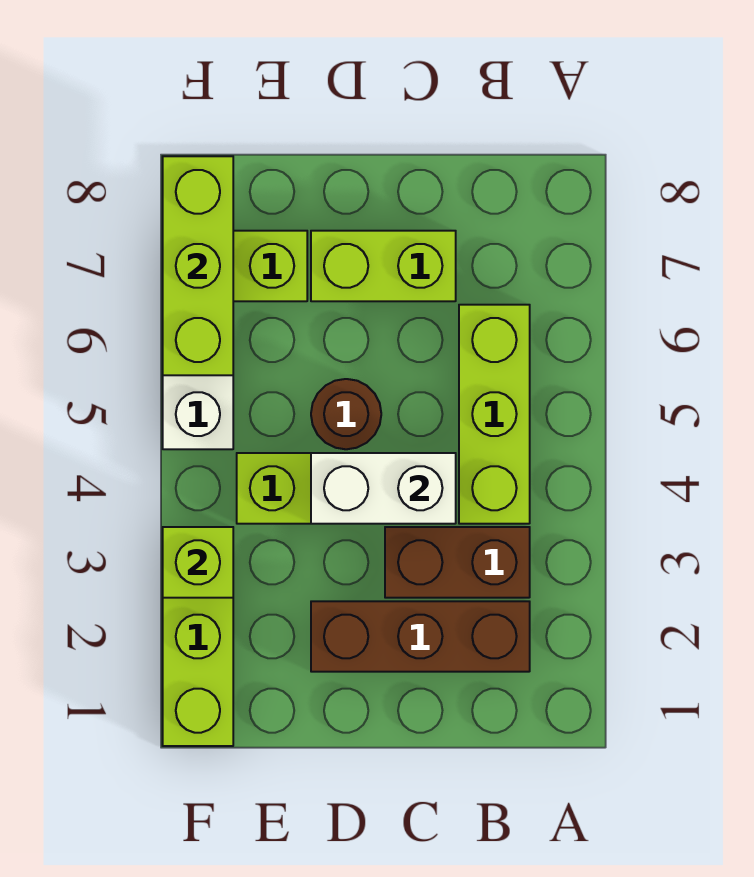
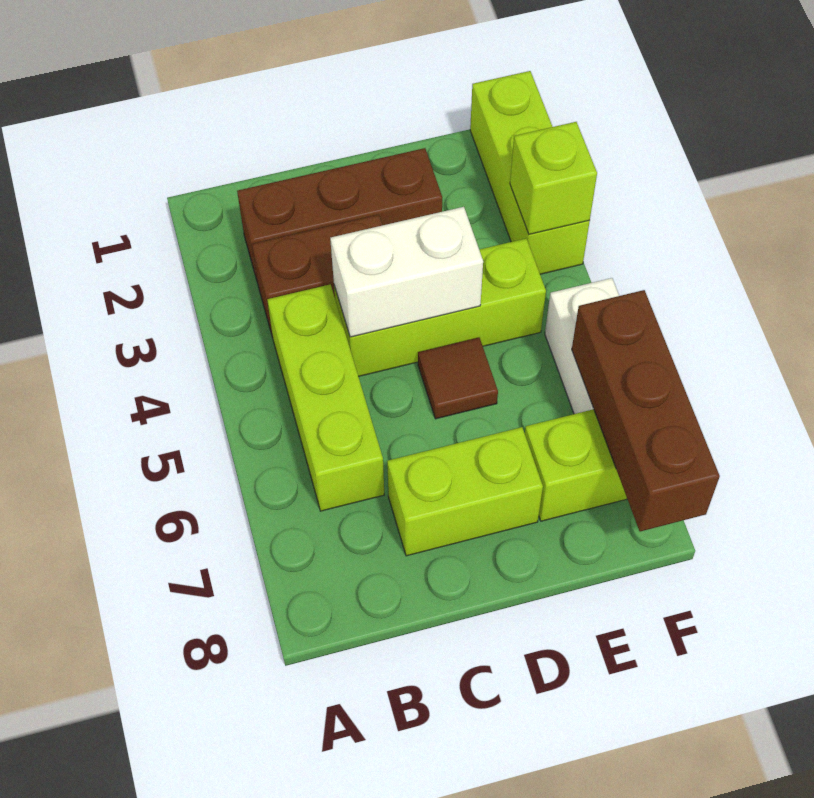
brown 1x1 round brick [311,379,381,449] -> brown 1x1 tile [418,337,498,419]
lime 1x3 brick [163,156,233,375] -> brown 1x3 brick [572,290,720,531]

